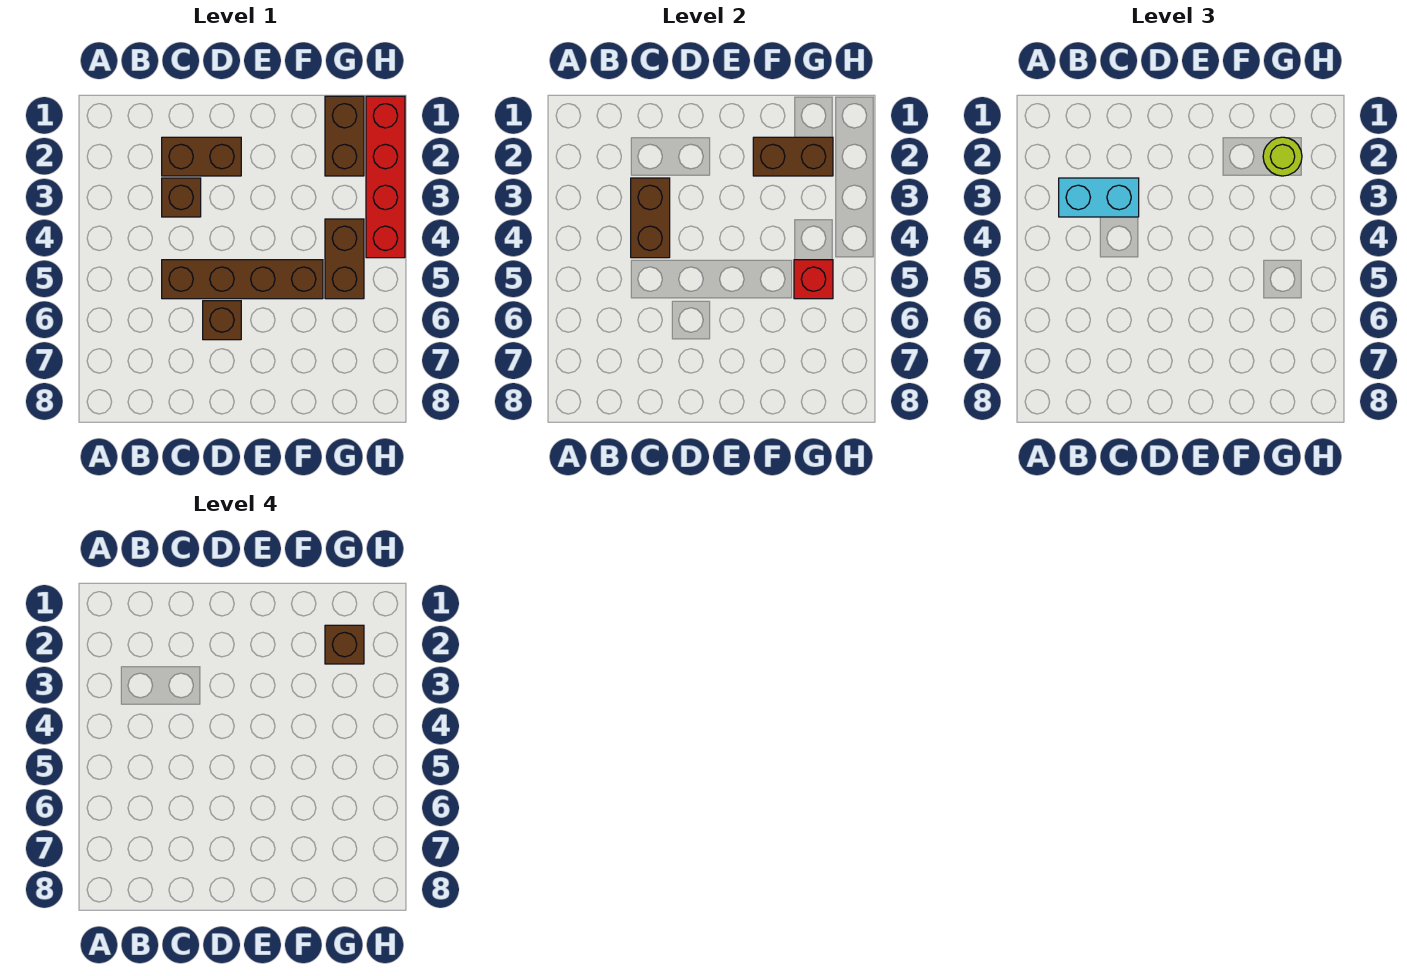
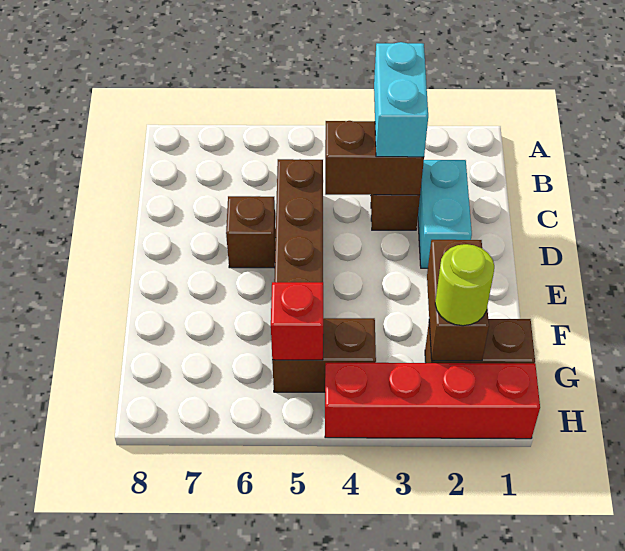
brown 1x2 brick [162,137,241,176] -> cyan 1x2 brick [418,160,472,268]
brown 1x1 brick [325,625,364,664] -> none

